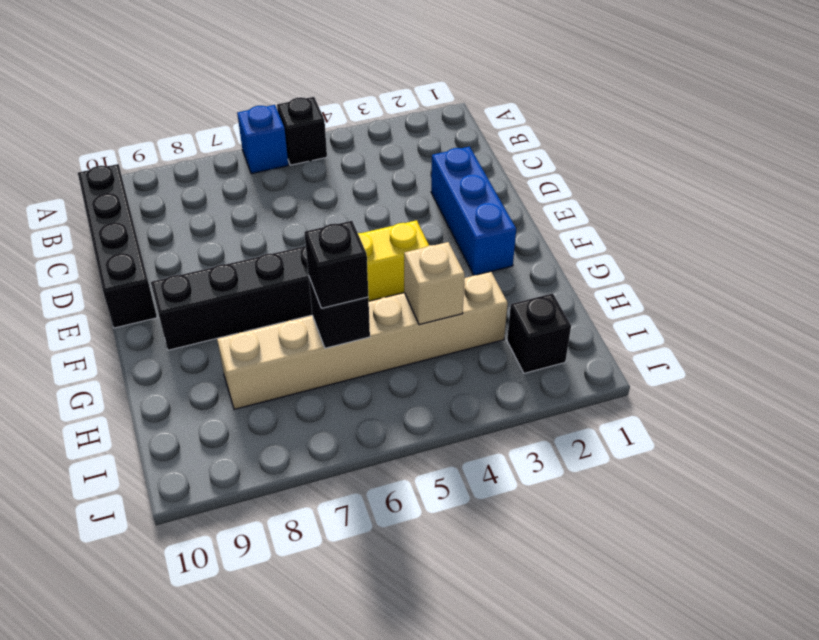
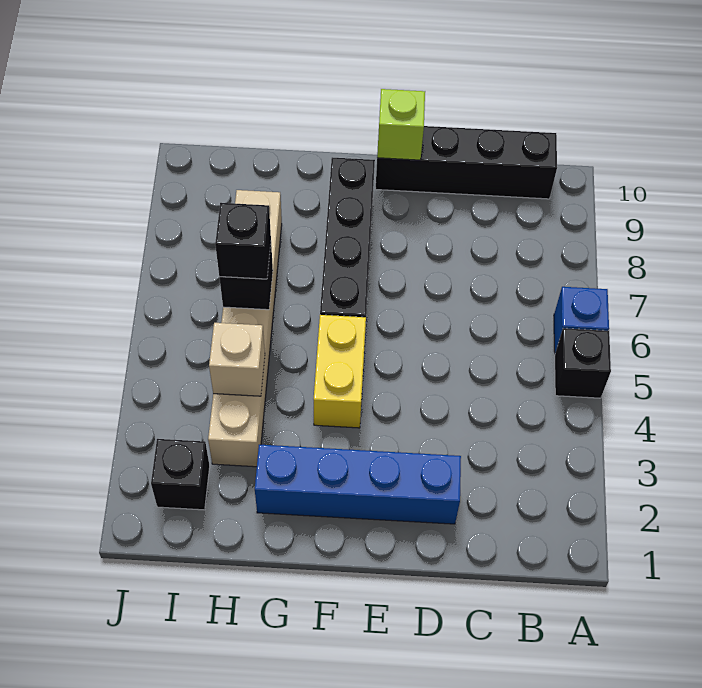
blue 1x3 brick [431,147,516,275] -> blue 1x4 brick [255,445,461,524]
none -> lime 1x1 brick [377,89,425,160]

